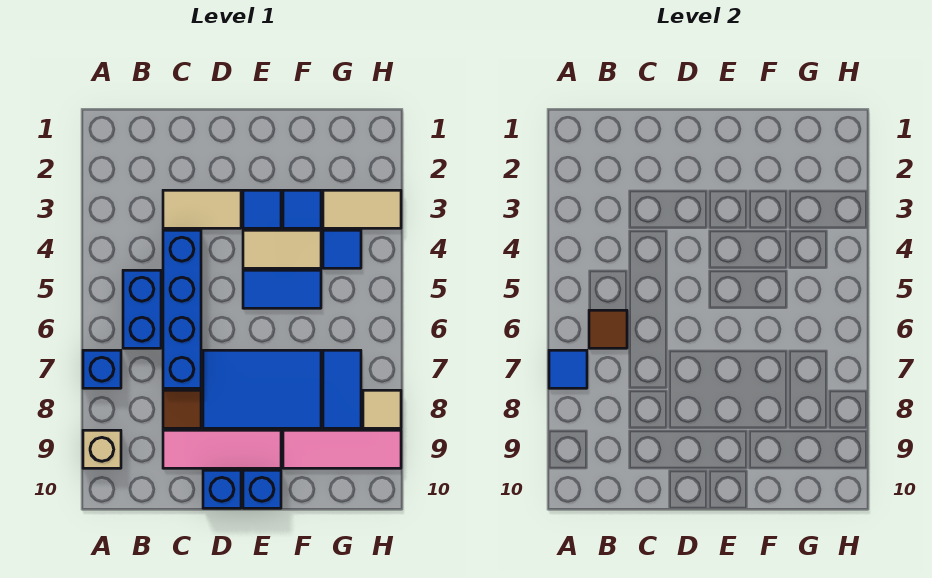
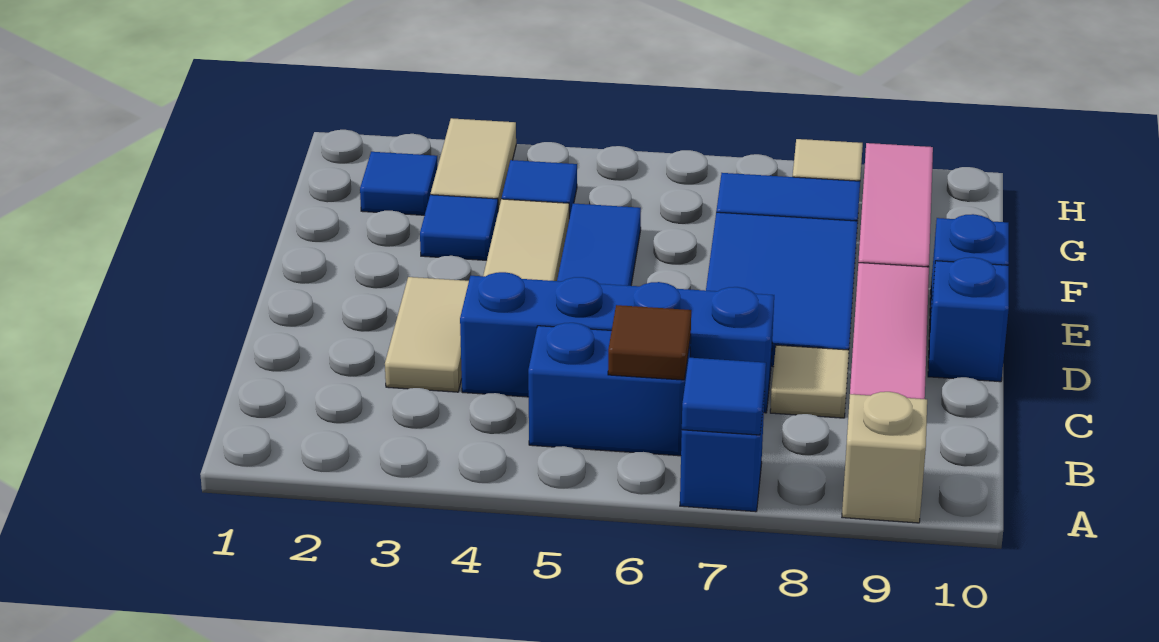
brown 1x1 tile [163,390,201,428] -> tan 1x1 tile [770,345,849,418]
blue 1x1 tile [243,190,281,228] -> blue 1x1 tile moved to [360,152,438,215]

